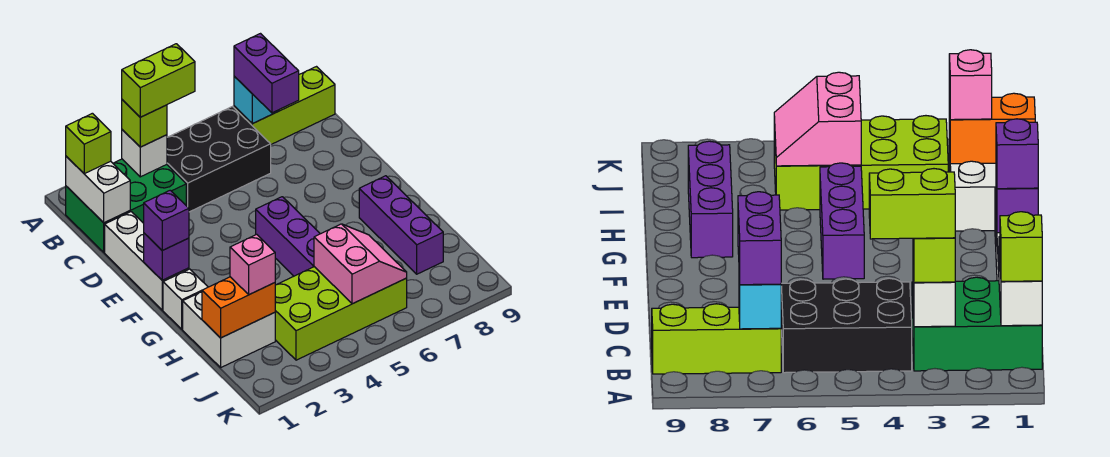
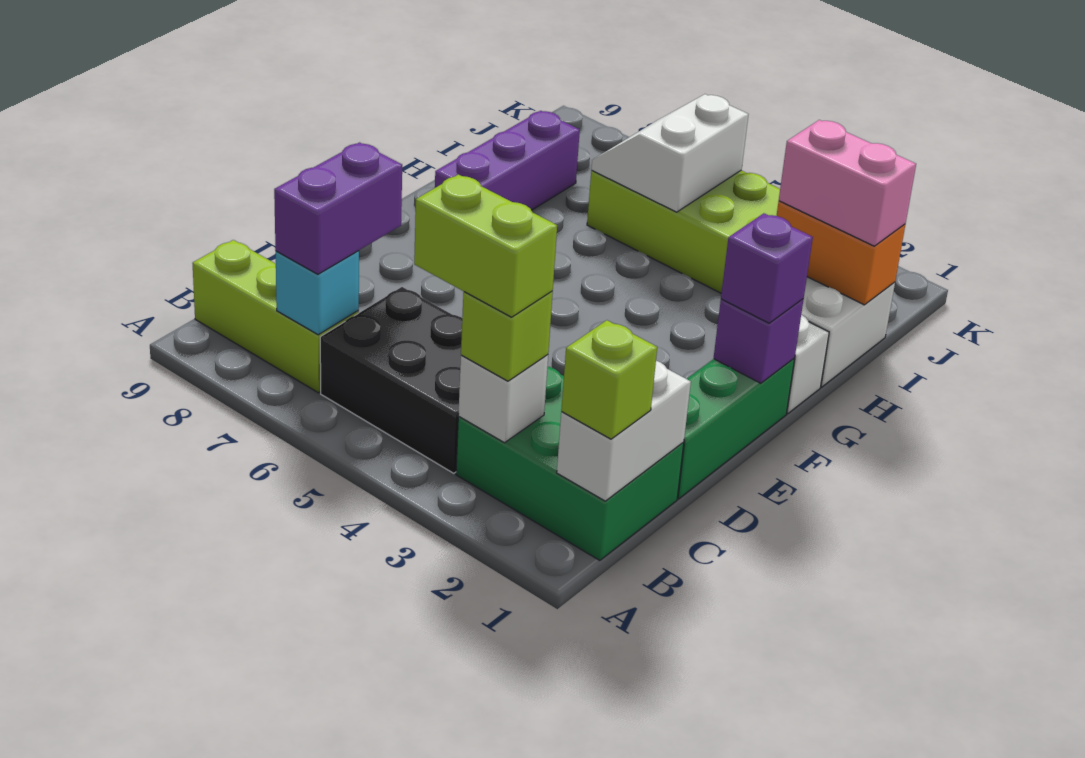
white 1x3 brick [105,212,189,310] -> green 1x3 brick [677,359,795,499]
purple 1x3 brick [256,197,320,276] -> none
pink 1x1 brick [230,234,275,295] -> pink 1x2 brick [779,120,916,246]
pink 2x2 slope [314,224,407,304] -> white 2x2 slope [591,94,749,212]

